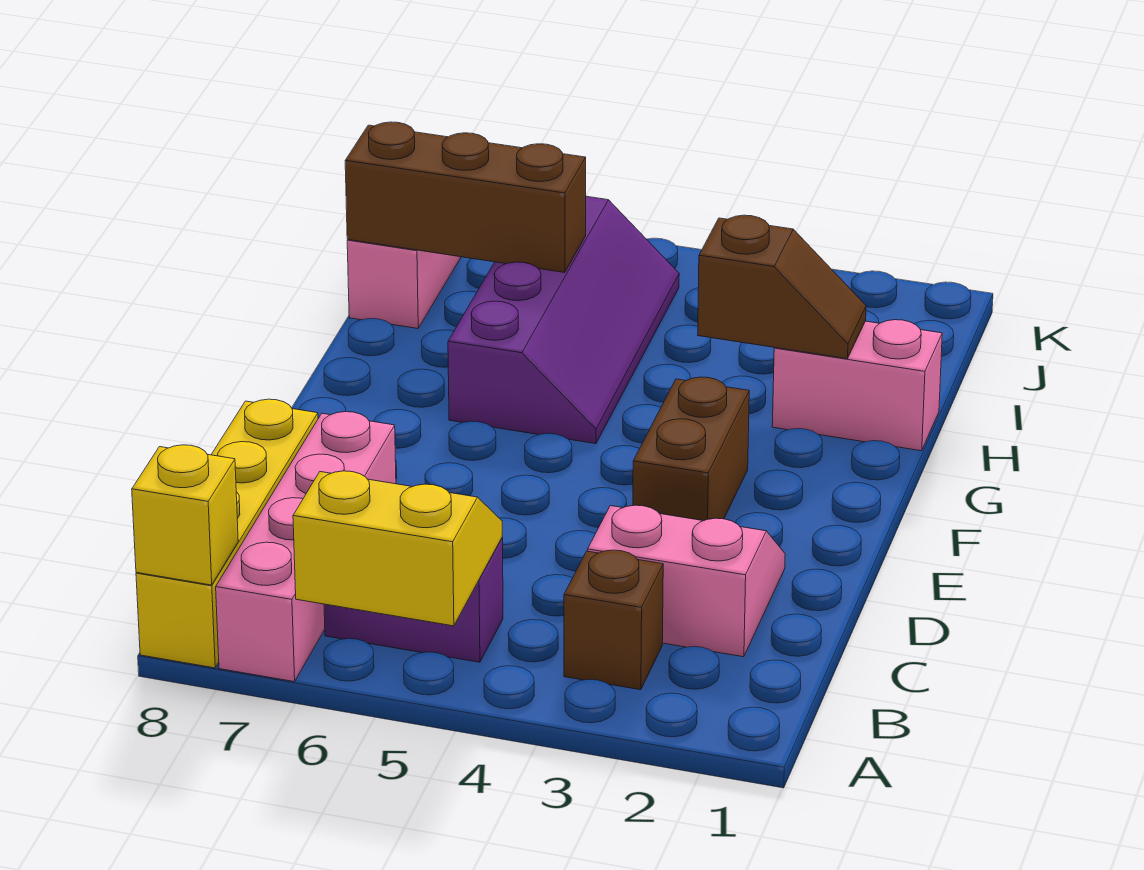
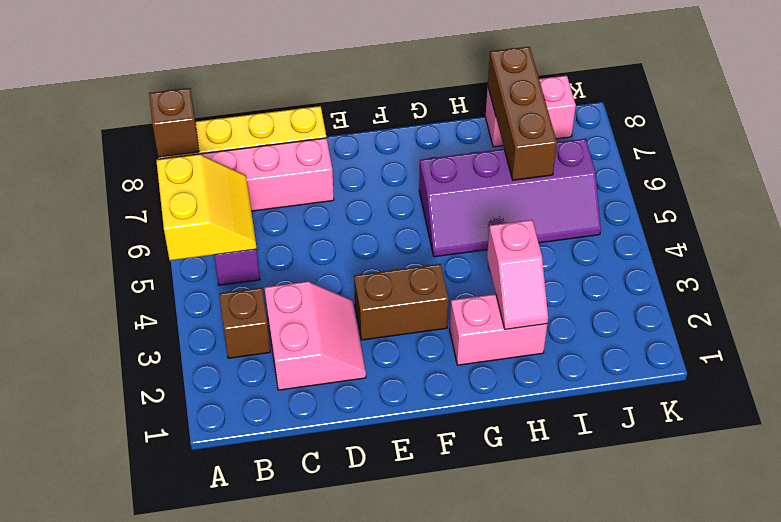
yellow 1x1 brick [132,445,238,585] -> brown 1x1 brick [149,88,199,157]
pink 1x2 brick [772,320,942,451] -> pink 1x2 brick turned to [450,294,547,365]
brown 1x2 slope [698,215,866,359] -> pink 1x2 slope [487,220,548,329]

